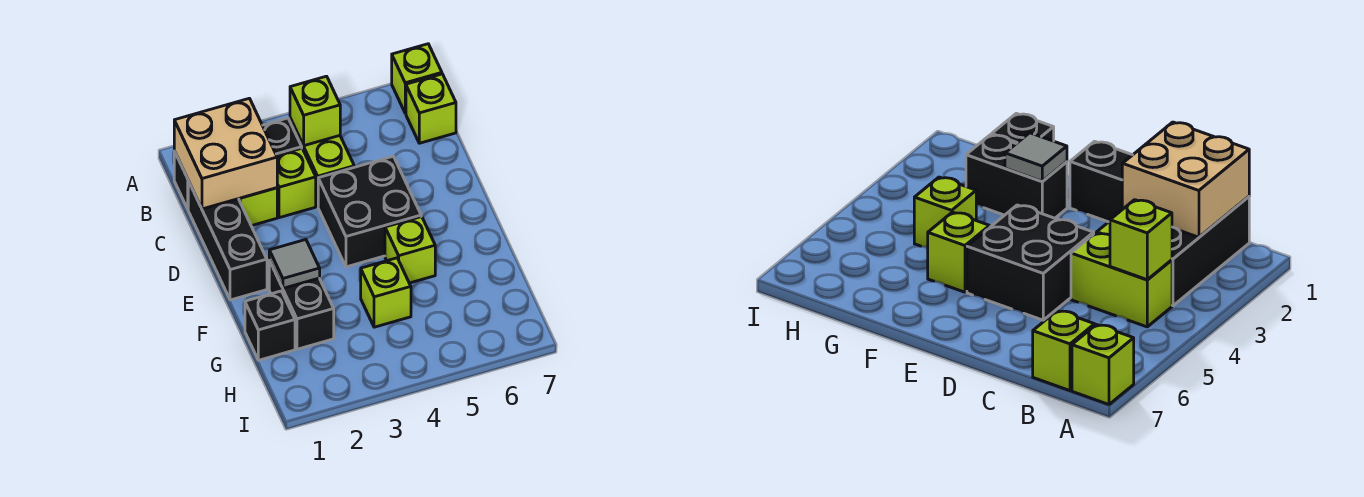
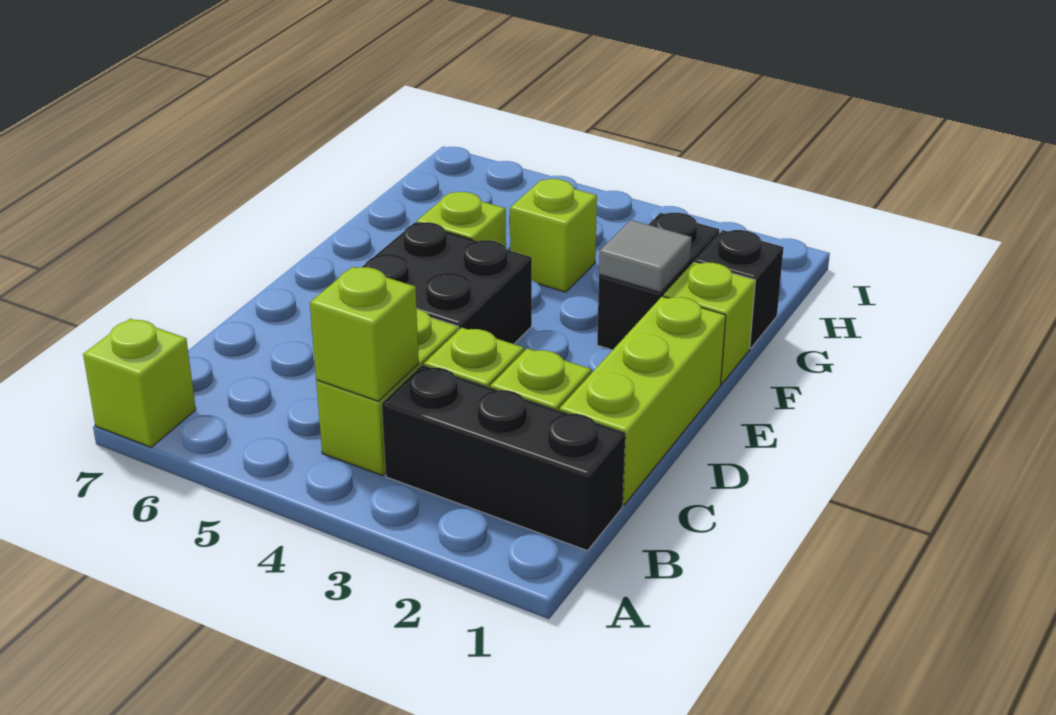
tan 2x2 brick [174,98,277,209] -> none
lime 1x1 brick [406,74,456,143] -> lime 1x1 brick moved to [664,262,755,384]
black 1x3 brick [188,181,267,300] -> lime 1x3 brick [559,296,726,505]

